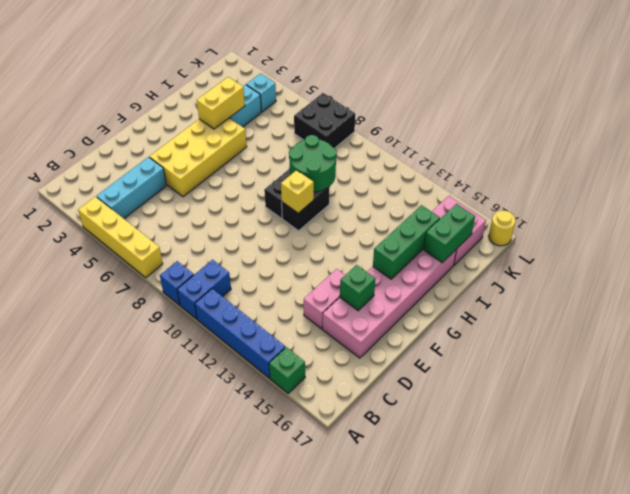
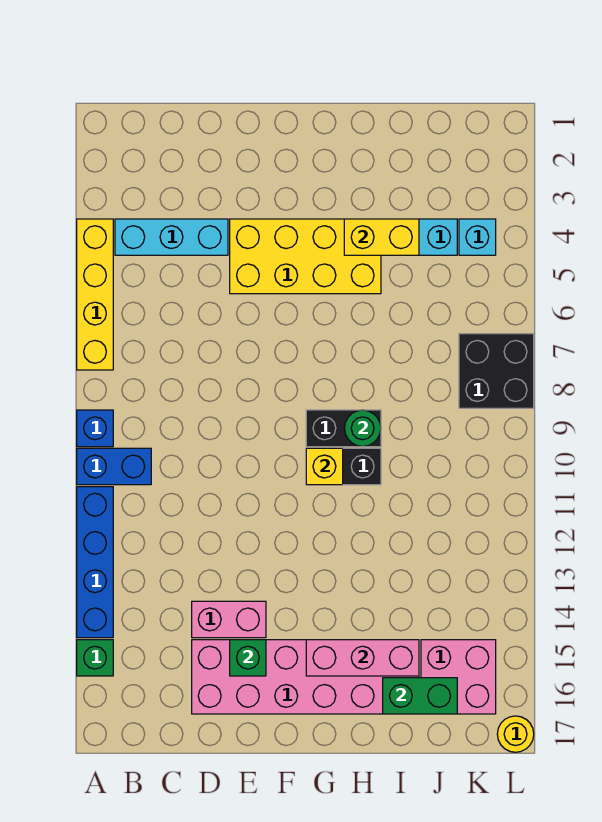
green 1x3 brick [373,205,440,279] -> pink 1x3 brick [306,640,419,676]
green 2x2 round brick [289,135,337,192] -> green 1x1 round brick [344,410,381,447]

